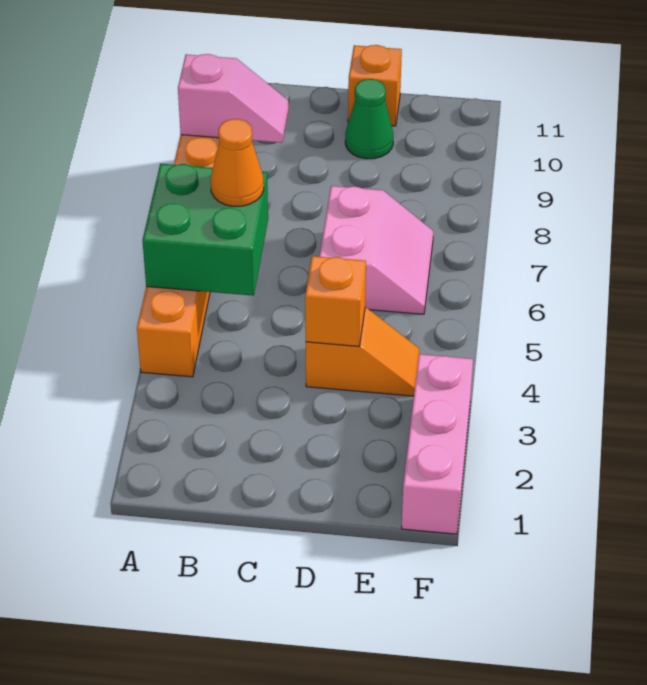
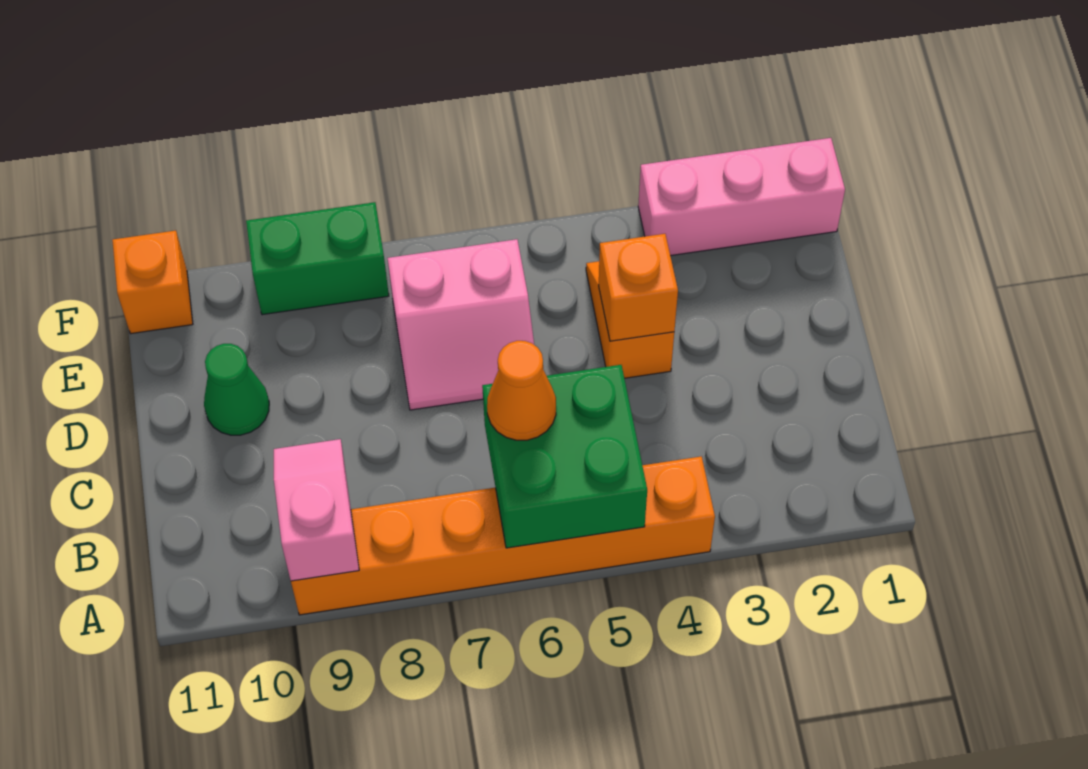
pink 2x2 slope [320,186,433,314] -> pink 2x2 slope turned to [388,239,534,410]
orange 1x1 brick [348,45,402,126] -> orange 1x1 brick moved to [112,231,193,334]
none -> green 1x2 brick [246,202,389,315]

